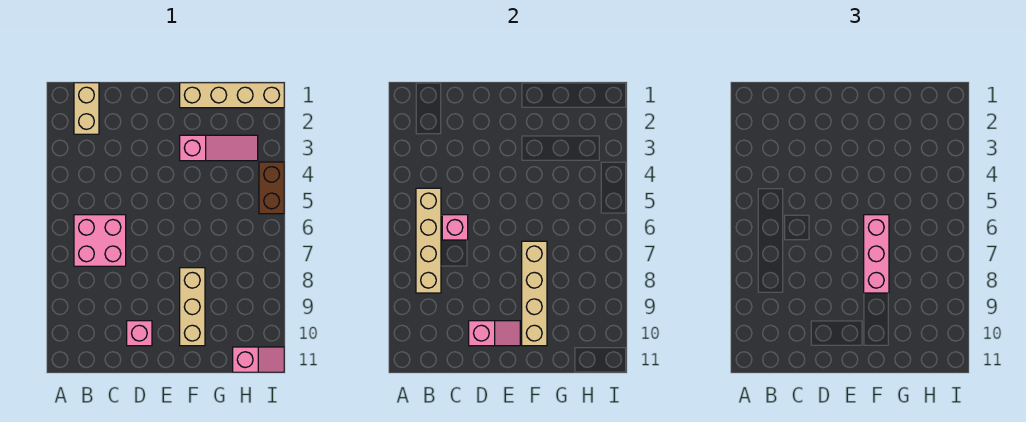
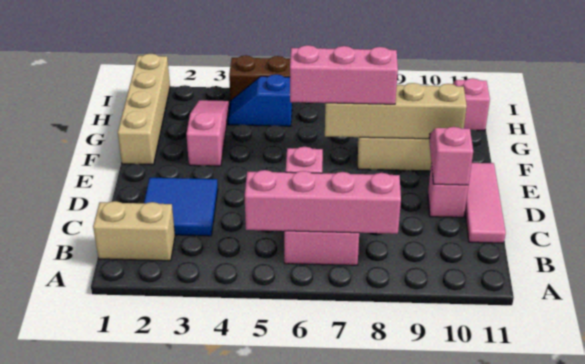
tan 1x4 brick [416,188,441,293] -> pink 1x4 brick [245,170,401,234]
none -> blue 2x2 tile [144,178,218,236]
none -> pink 1x3 tile [465,163,506,243]
none -> blue 1x2 slope [228,74,292,126]

